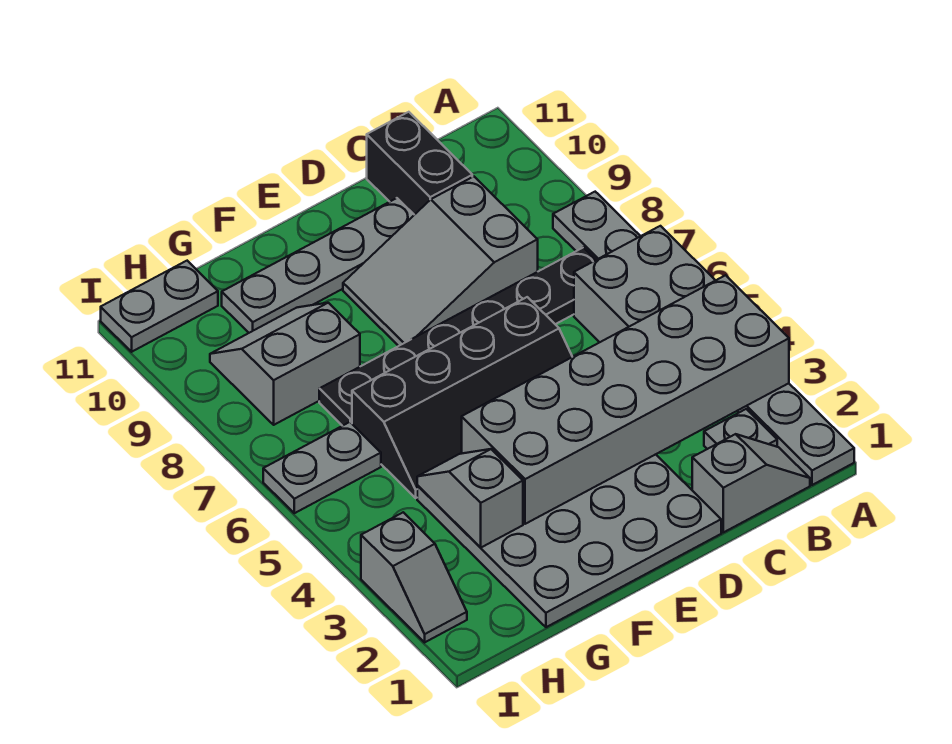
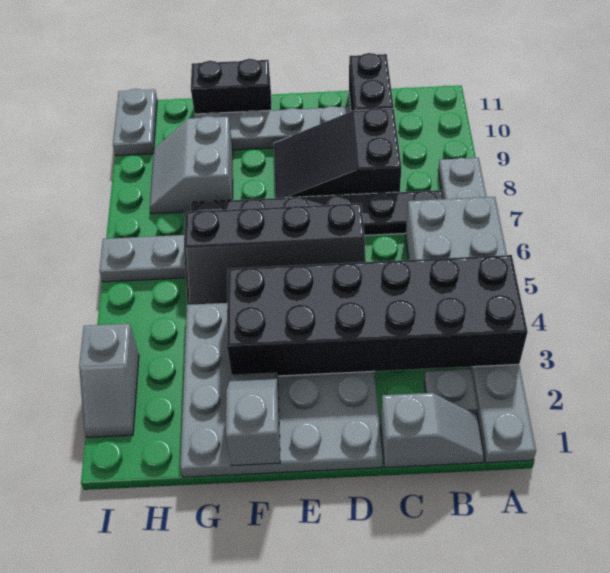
grey 2x6 brick [462,275,789,524] -> black 2x6 brick [227,255,528,376]
grey 2x3 slope [343,177,538,346] -> black 2x3 slope [274,108,402,198]
none -> black 1x2 brick [191,59,272,114]
grey 1x2 slope [417,449,523,548] -> grey 1x2 slope moved to [226,372,280,466]
grey 2x2 slope [210,303,360,425] -> grey 2x2 slope turned to [150,116,233,214]
grey 1x2 plate [101,261,218,352] -> grey 1x2 plate turned to [113,89,157,156]

